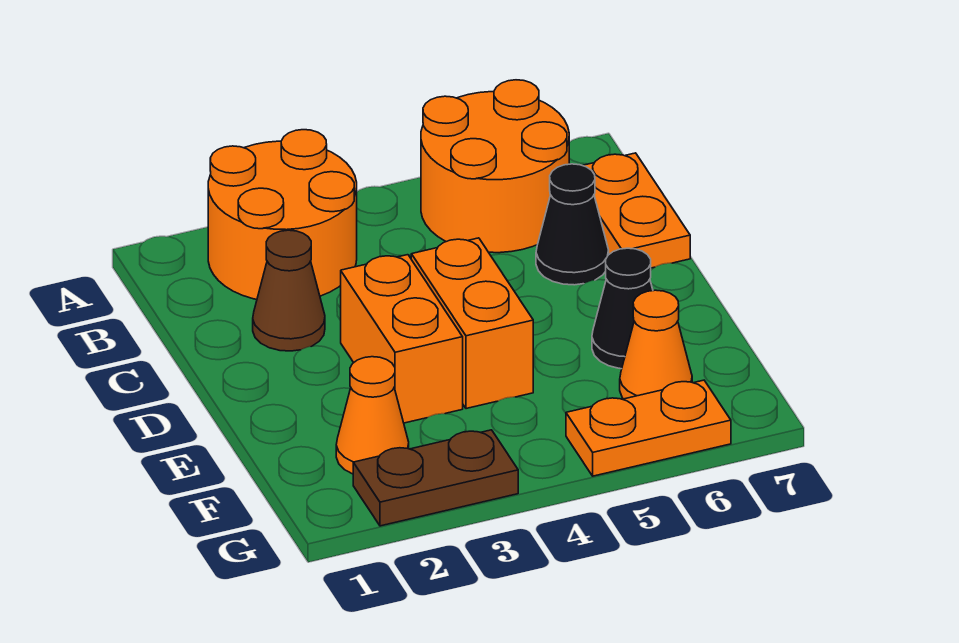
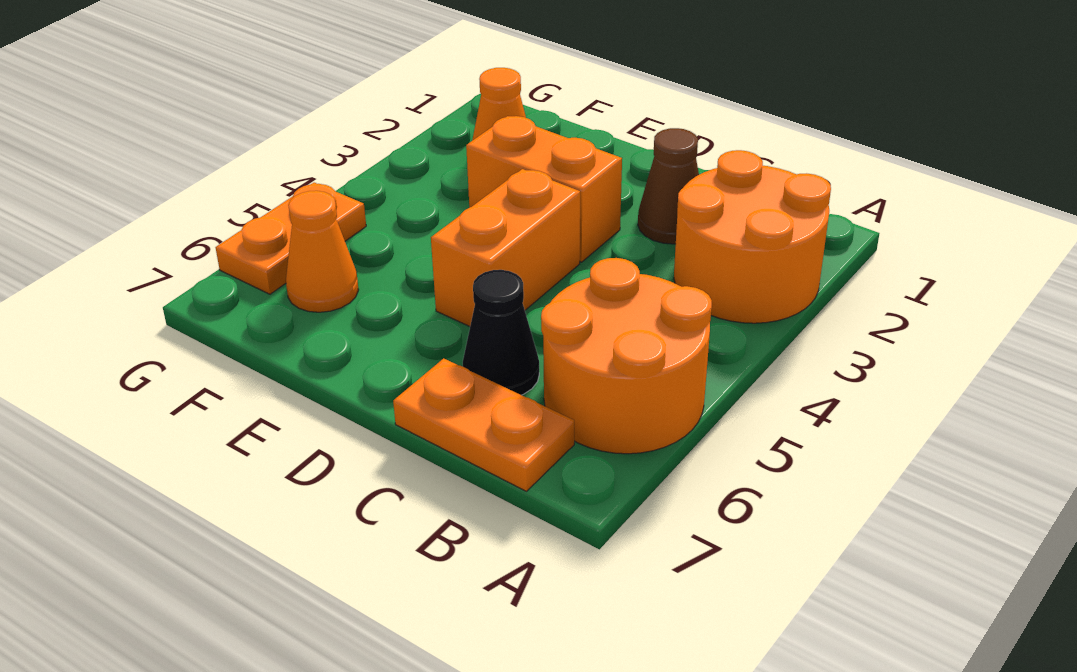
orange 1x2 brick [411,238,533,409] -> orange 1x2 brick turned to [431,169,580,326]
black 1x1 cone [592,248,653,369] -> none
brown 1x2 plate [353,430,518,526] -> none

